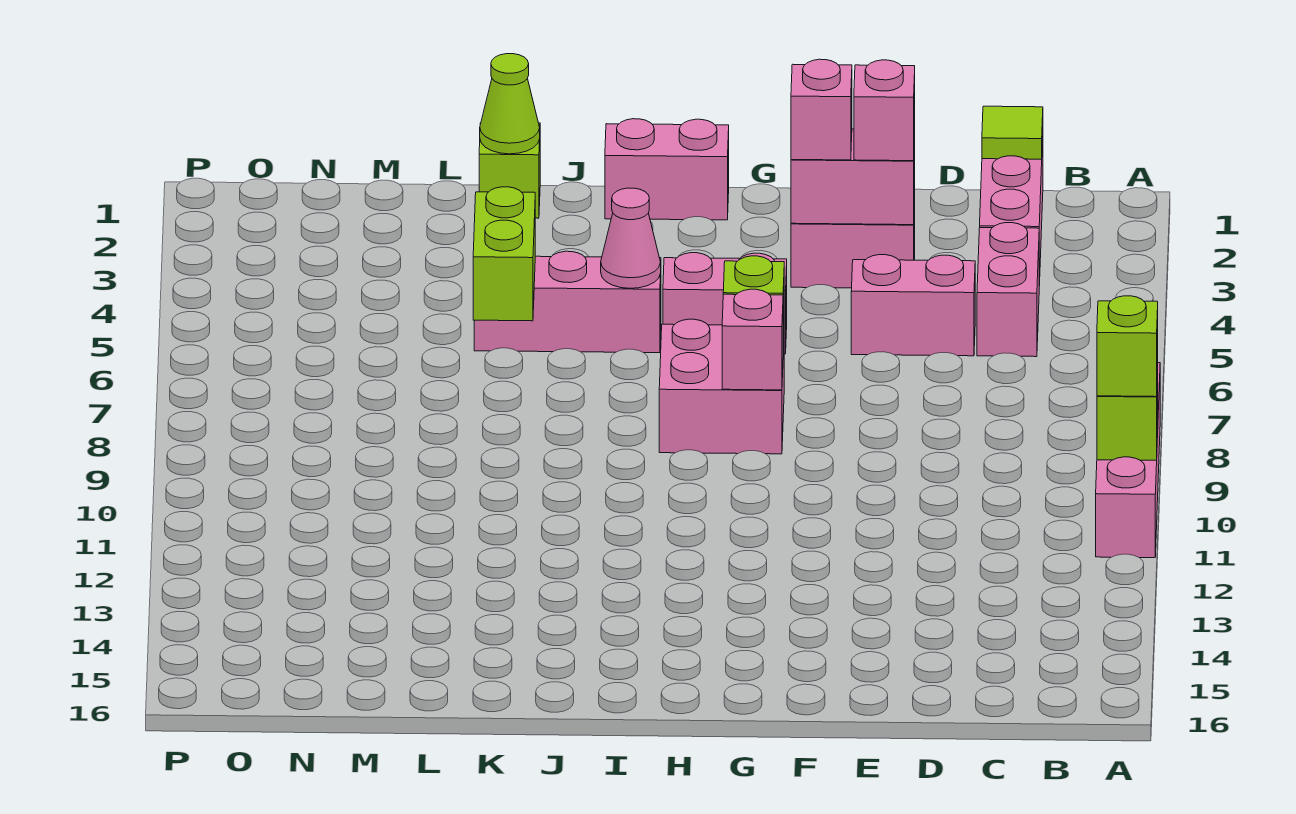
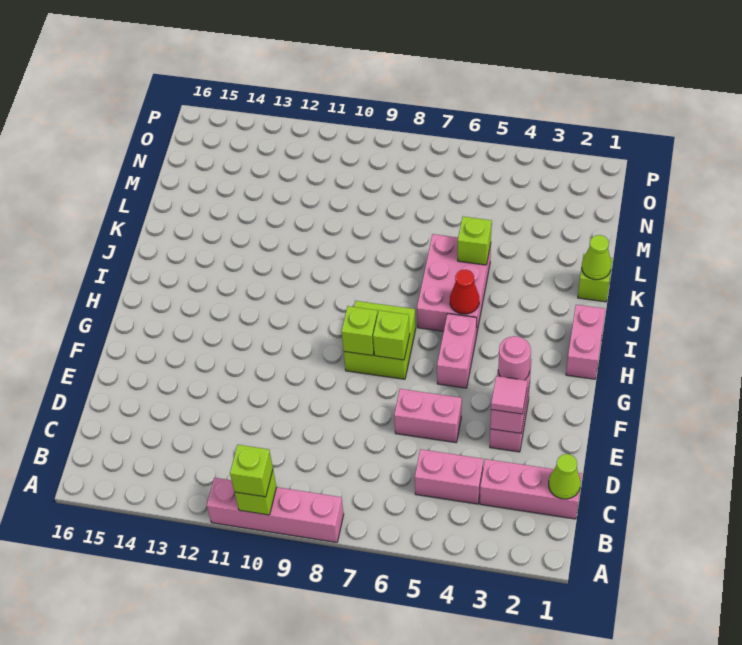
lime 1x1 tile [982,106,1043,159] -> lime 1x1 cone [549,454,581,499]
pink 1x2 brick [851,255,975,356] -> pink 1x2 brick turned to [394,389,462,443]
pink 1x1 brick [854,60,915,161] -> pink 1x1 tile [491,376,527,414]
pink 1x1 brick [791,59,852,160] -> pink 1x1 round brick [498,336,531,380]
pink 2x2 brick [659,319,784,454] -> lime 2x2 brick [344,301,416,379]
pink 1x1 brick [722,289,783,390] -> lime 1x1 brick [341,306,378,356]
pink 1x3 brick [474,251,661,353] -> pink 2x3 brick [417,234,491,336]
pink 1x1 cone [601,188,661,288] -> red 1x1 cone [450,270,479,314]
lime 1x2 brick [473,187,535,321] -> lime 1x1 brick [458,217,492,265]

